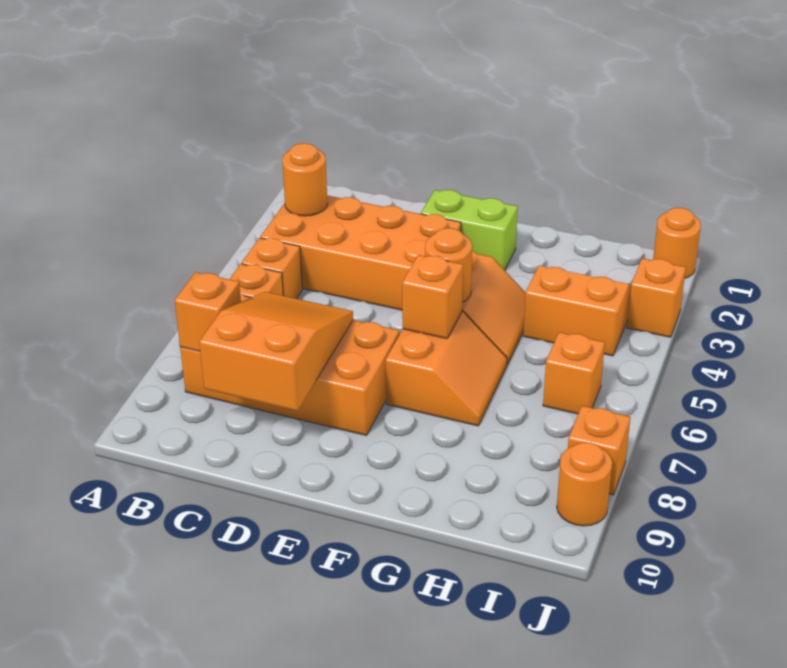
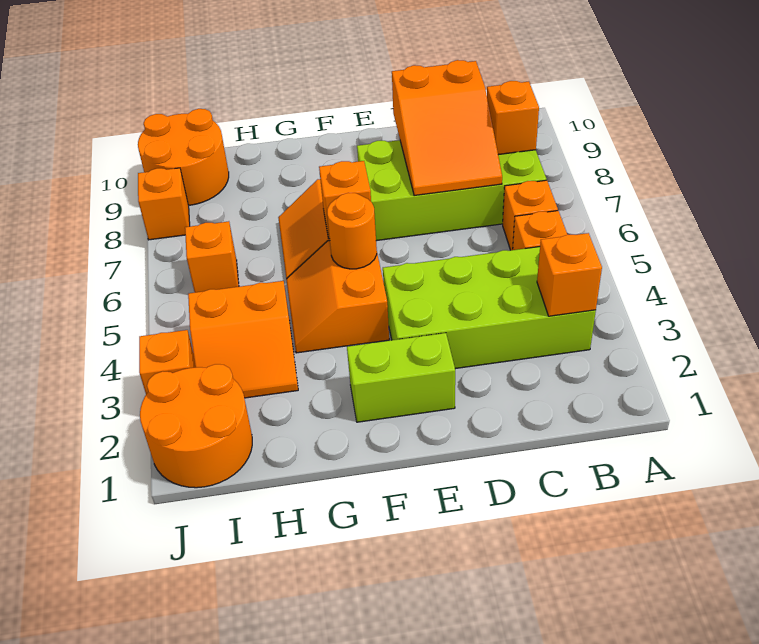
orange 2x4 brick [260,195,461,310] -> lime 2x4 brick [383,247,596,369]
orange 1x1 round brick [282,143,327,216] -> orange 1x1 brick [537,233,602,316]
orange 2x4 brick [180,294,400,436] -> lime 2x4 brick [357,140,547,241]
orange 1x1 round brick [653,208,701,278] -> orange 2x2 round brick [140,364,252,488]
orange 1x1 round brick [557,442,612,526] -> orange 2x2 round brick [138,109,229,205]

